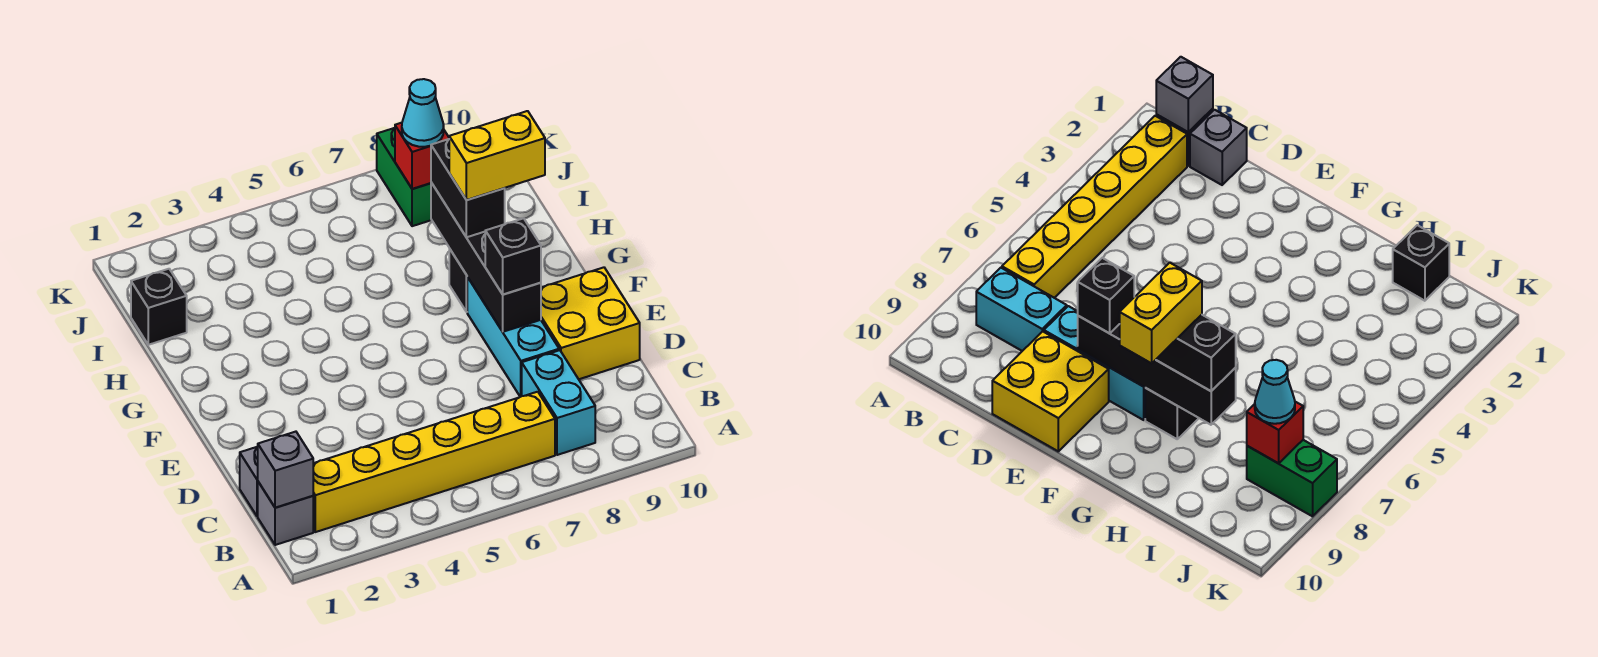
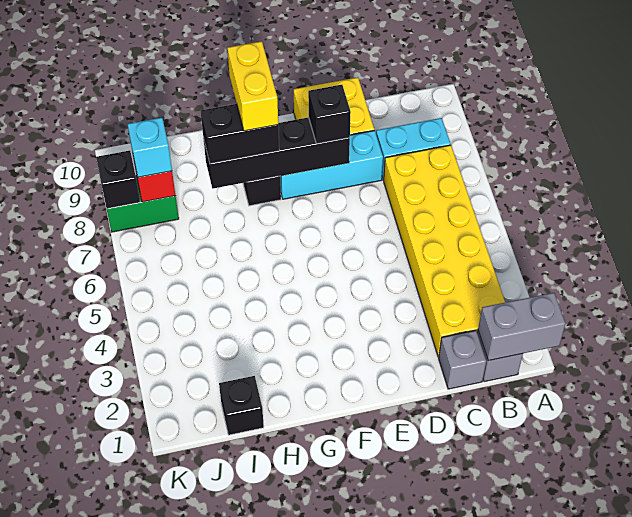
grey 1x1 brick [258,432,313,508] -> grey 1x2 brick [478,293,565,361]
yellow 1x6 brick [313,392,555,532] -> yellow 2x6 brick [384,145,505,357]
cyan 1x1 cone [402,79,444,147] -> cyan 1x1 brick [128,118,172,177]
none -> black 1x1 brick [96,151,140,209]

